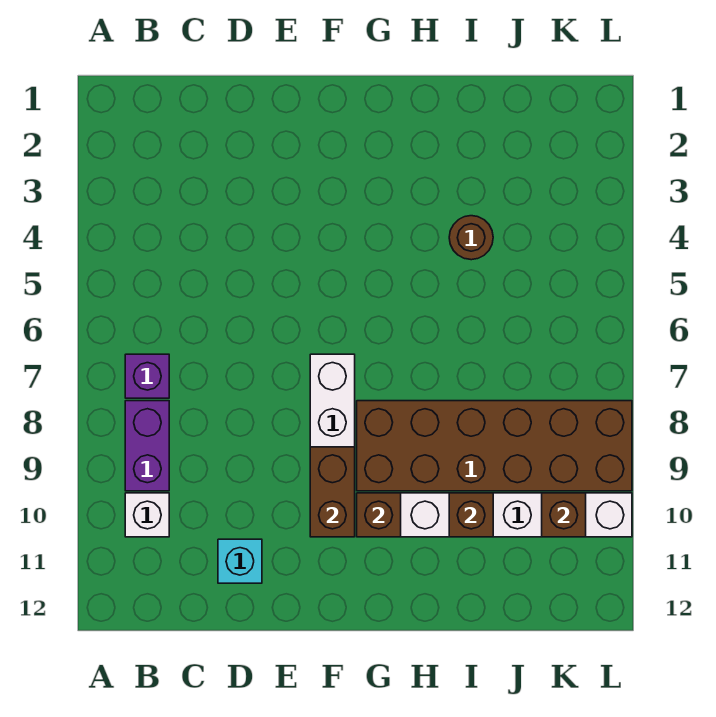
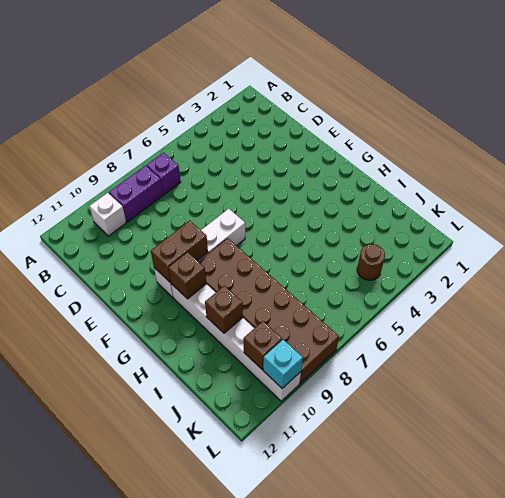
cyan 1x1 brick [218,539,262,583] -> cyan 1x1 brick moved to [263,340,303,388]
brown 1x1 round brick [449,216,493,260] -> brown 1x1 round brick moved to [357,244,385,280]

